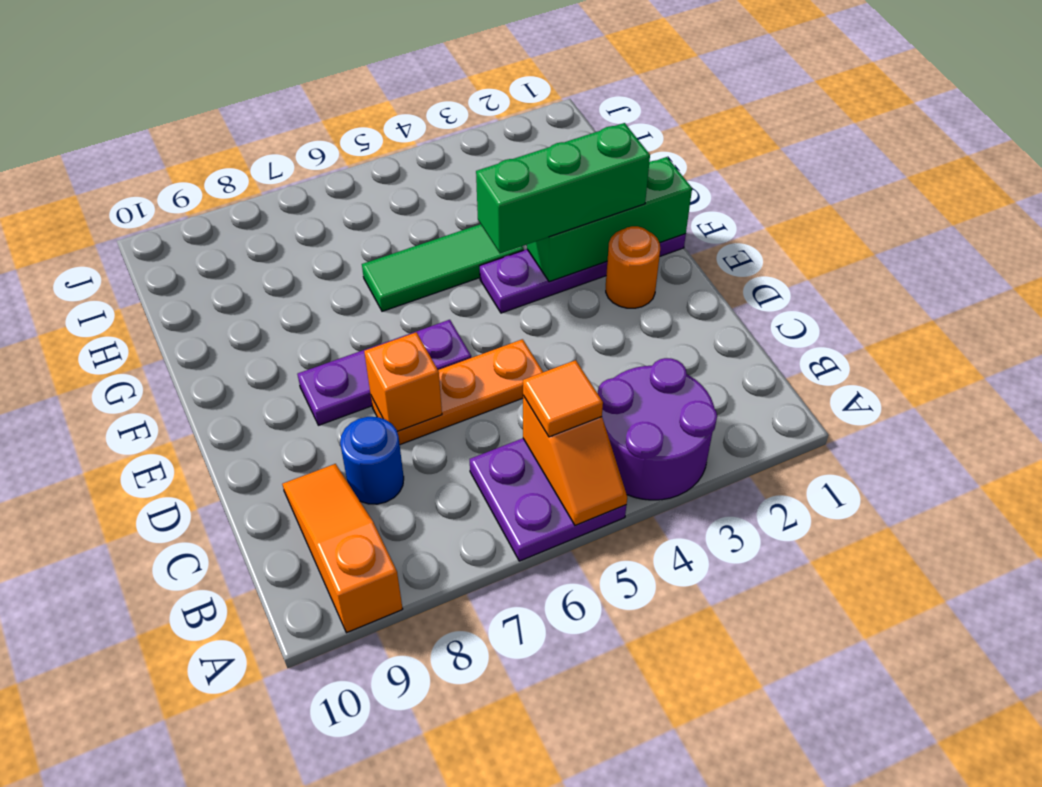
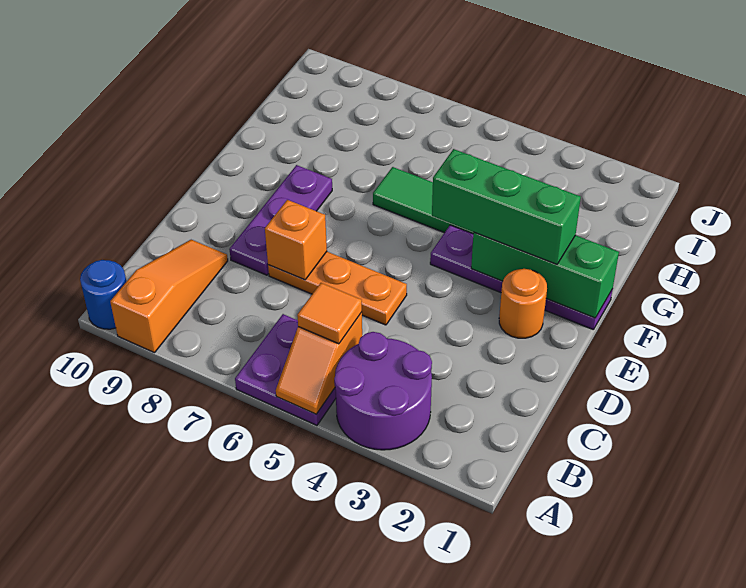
blue 1x1 round brick [340,417,404,504] -> blue 1x1 round brick moved to [80,260,126,329]
purple 1x3 plate [298,320,471,425] -> purple 1x3 plate turned to [229,165,332,275]

